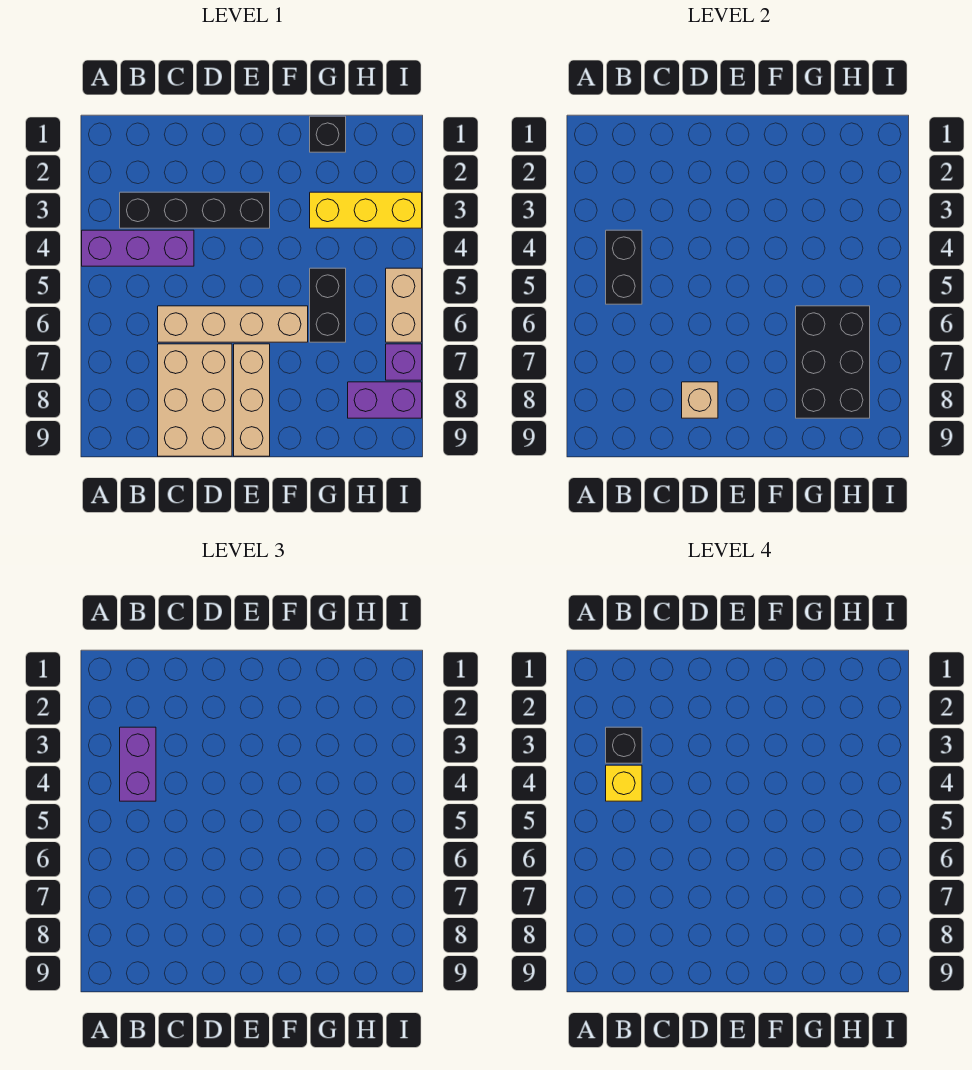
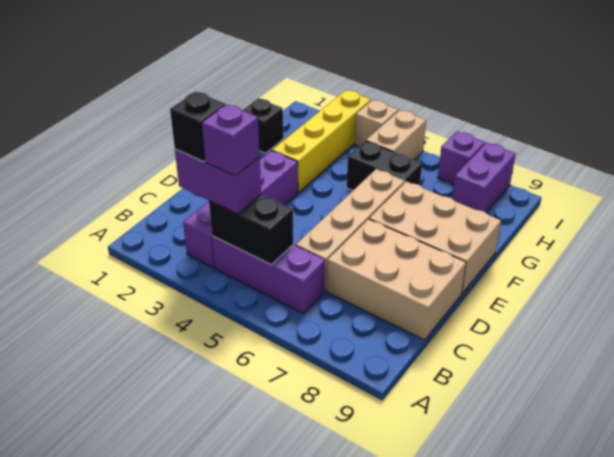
purple 1x3 brick [82,230,194,266] -> purple 1x3 brick turned to [212,236,325,314]
black 1x4 brick [120,192,270,228] -> purple 1x4 brick [183,150,298,268]
yellow 1x1 brick [606,765,642,801] -> purple 1x1 brick [202,104,260,176]
tan 1x1 brick [682,382,718,418] -> tan 1x1 brick moved to [355,100,398,146]
tan 1x3 brick [234,344,270,456] -> tan 2x3 brick [369,181,501,293]
yellow 1x3 brick [310,192,422,228] -> yellow 1x4 brick [272,90,371,192]
black 2x3 brick [796,306,870,418] -> none
tan 1x2 brick [386,268,422,342] -> tan 1x2 brick turned to [366,110,426,160]

